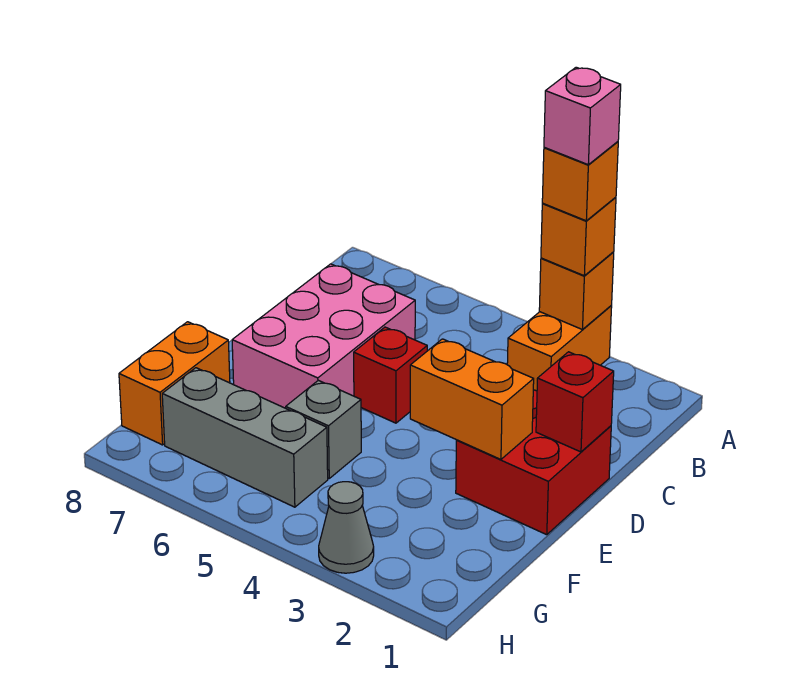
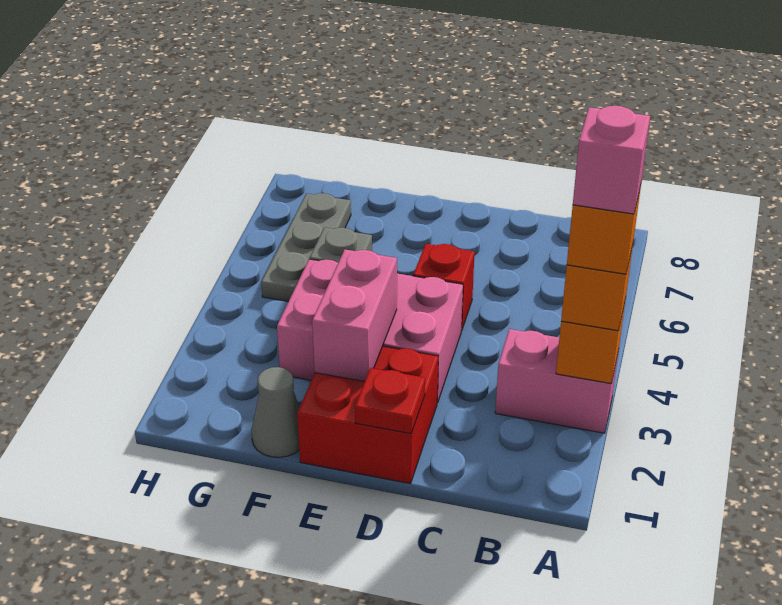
orange 1x2 brick [507,306,612,391] -> pink 1x2 brick [495,329,619,433]
pink 2x3 brick [232,264,415,408] -> pink 2x3 brick moved to [277,259,463,403]
red 1x1 brick [536,352,614,452] -> red 1x1 plate [355,368,425,434]
orange 1x2 brick [410,339,534,459] -> pink 1x2 brick [312,250,397,382]
orange 1x2 brick [119,322,230,445] -> none
grey 1x3 brick [162,368,328,507] -> grey 1x3 plate [261,193,351,302]
grey 1x1 cone [319,482,374,573] -> grey 1x1 cone moved to [251,367,300,457]

